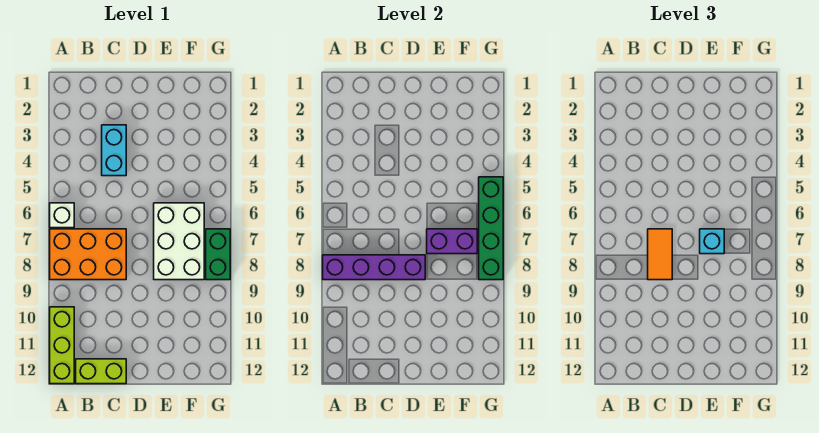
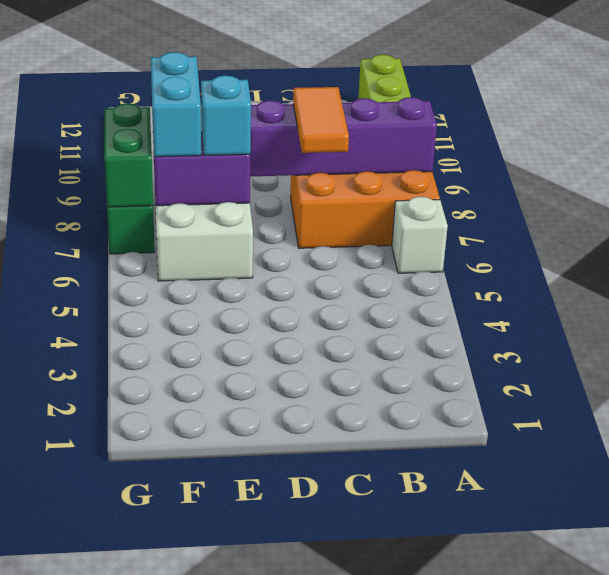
lime 1x2 brick [76,359,126,384] -> none
cyan 1x2 brick [102,125,126,176] -> cyan 1x2 brick moved to [151,52,201,157]
green 1x4 brick [479,177,503,280] -> green 1x2 brick [104,104,153,207]

